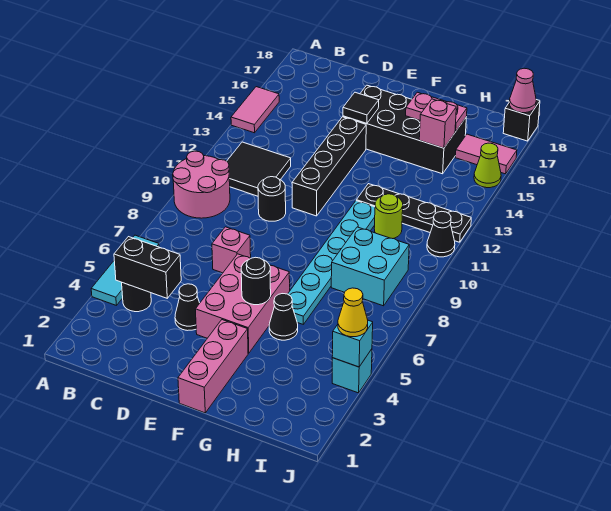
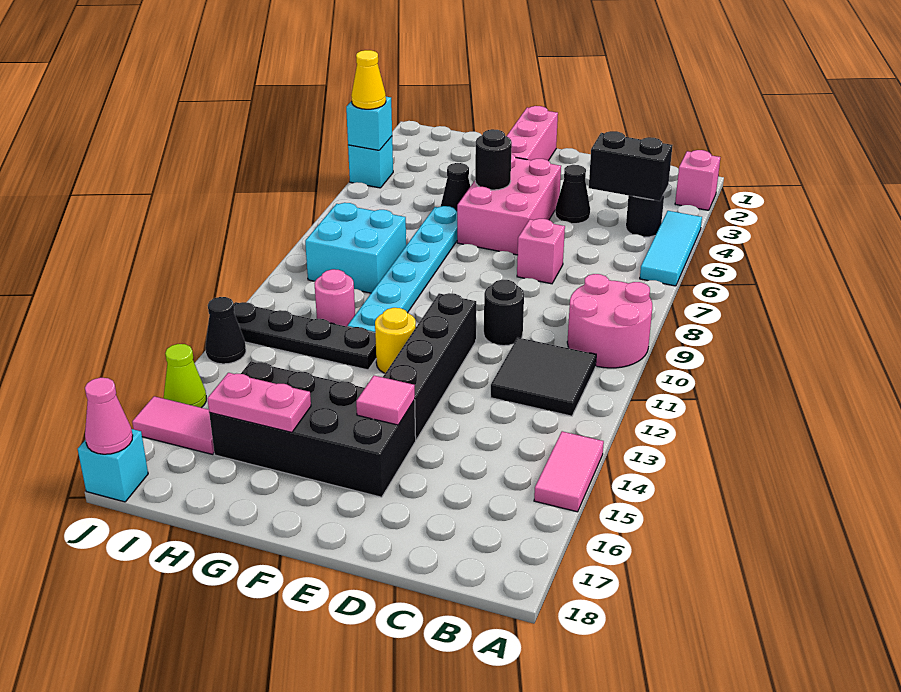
black 1x1 tile [343,92,379,123] -> pink 1x1 tile [356,376,415,425]
none -> yellow 1x1 round brick [375,308,416,373]
lime 1x1 round brick [374,194,403,239] -> pink 1x1 round brick [314,269,355,327]
pink 1x1 brick [419,99,456,148] -> pink 1x1 brick moved to [675,150,720,210]
black 1x1 cone [427,211,455,257] -> black 1x1 cone moved to [205,297,246,364]
black 1x1 brick [503,100,540,141] -> cyan 1x1 brick [78,429,148,502]

